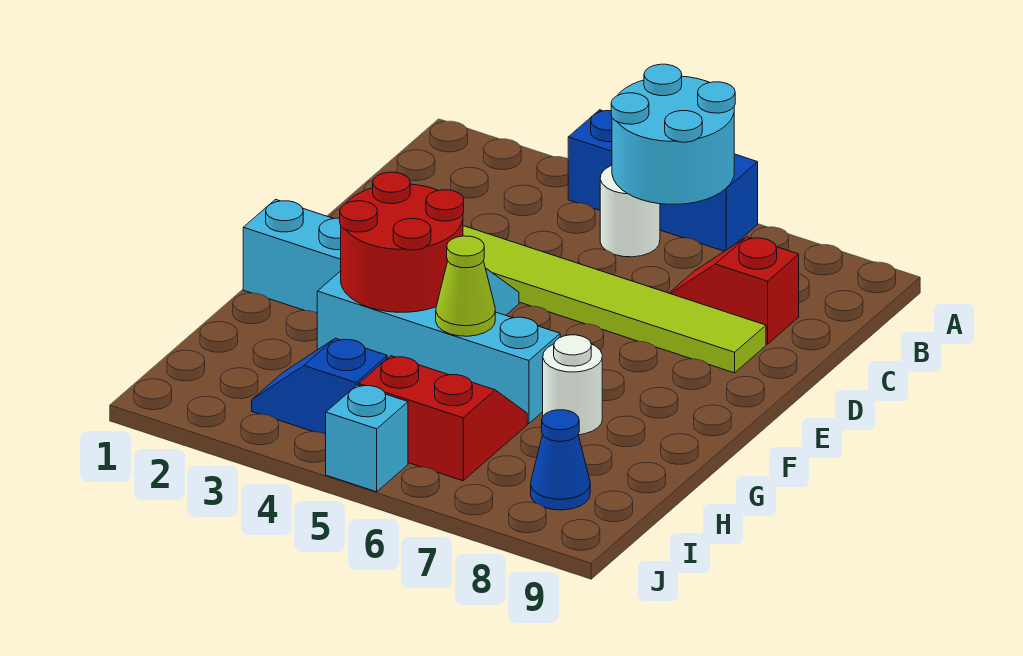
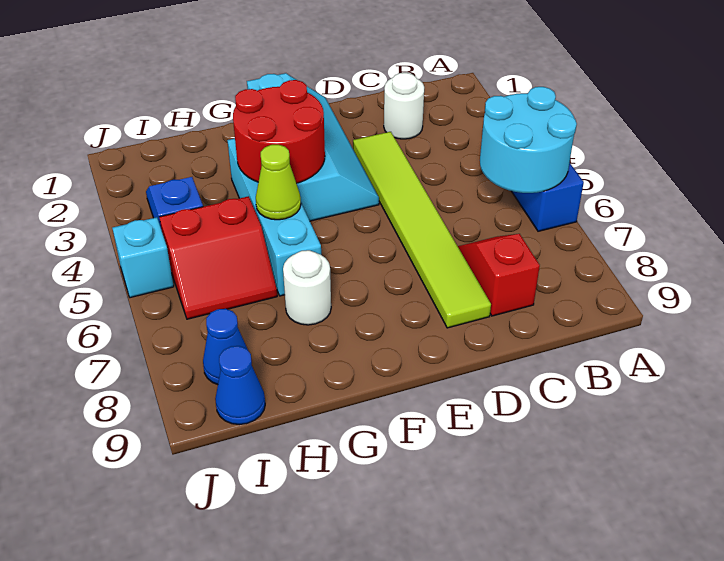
white 1x1 round brick [600,165,660,257] -> white 1x1 round brick moved to [384,73,424,139]
red 2x2 slope [359,356,527,481] -> red 2x2 slope turned to [159,196,277,319]
none -> blue 1x1 cone [215,346,265,425]

